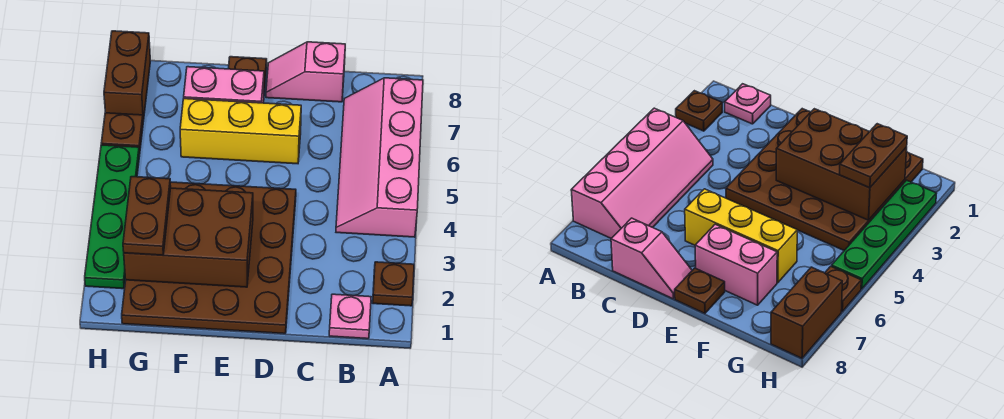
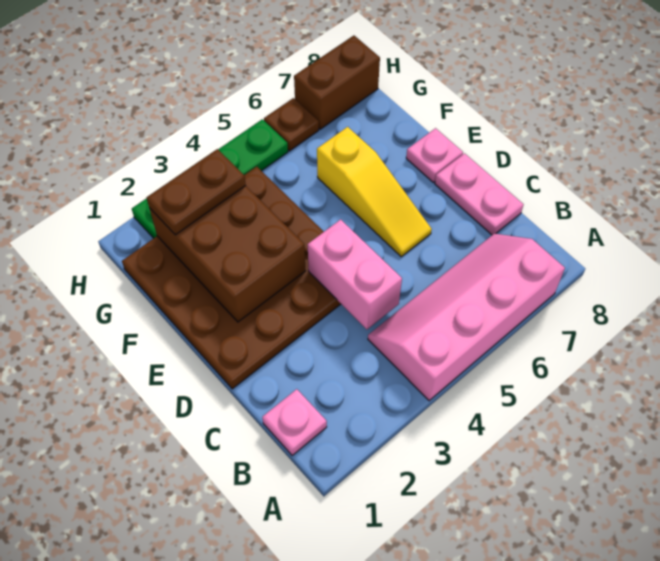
brown 1x1 plate [373,262,414,306] -> none
pink 1x2 slope [266,42,345,102] -> pink 1x2 plate [435,153,524,235]
yellow 1x3 brick [180,99,301,164] -> yellow 1x3 slope [317,127,432,257]
pink 1x2 brick [184,67,264,103] -> pink 1x2 brick moved to [308,219,402,329]
brown 1x1 plate [228,57,267,92] -> pink 1x1 plate [406,128,463,182]

